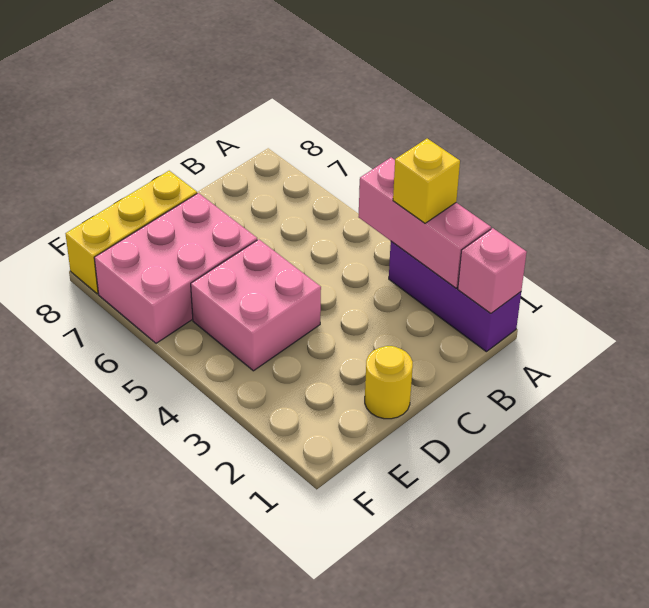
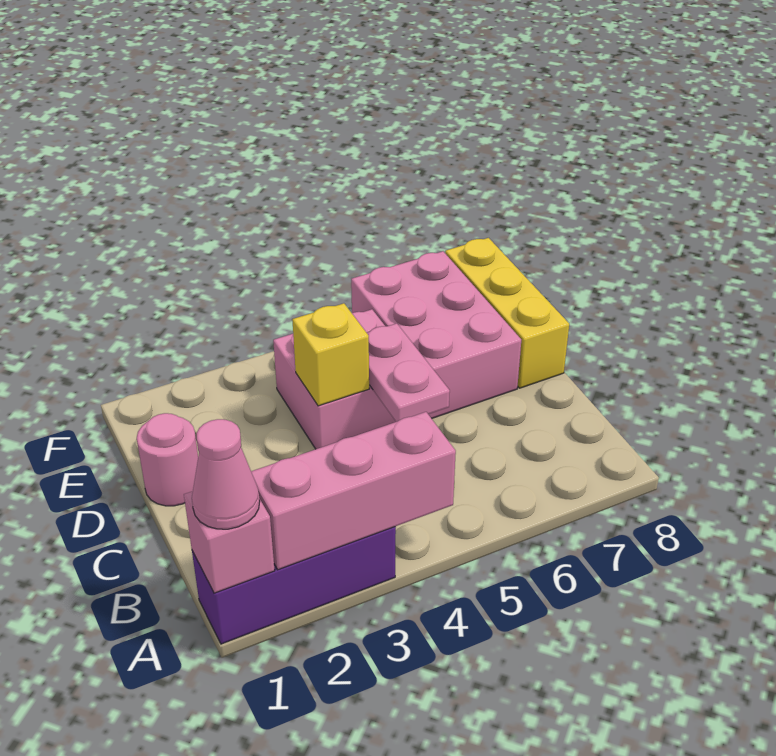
none -> pink 1x1 cone [192,419,260,529]
yellow 1x1 brick [393,139,460,223] -> yellow 1x1 brick moved to [292,303,369,406]
none -> pink 1x2 plate [367,323,450,422]
yellow 1x1 round brick [365,346,413,419] -> pink 1x1 round brick [137,413,198,506]

